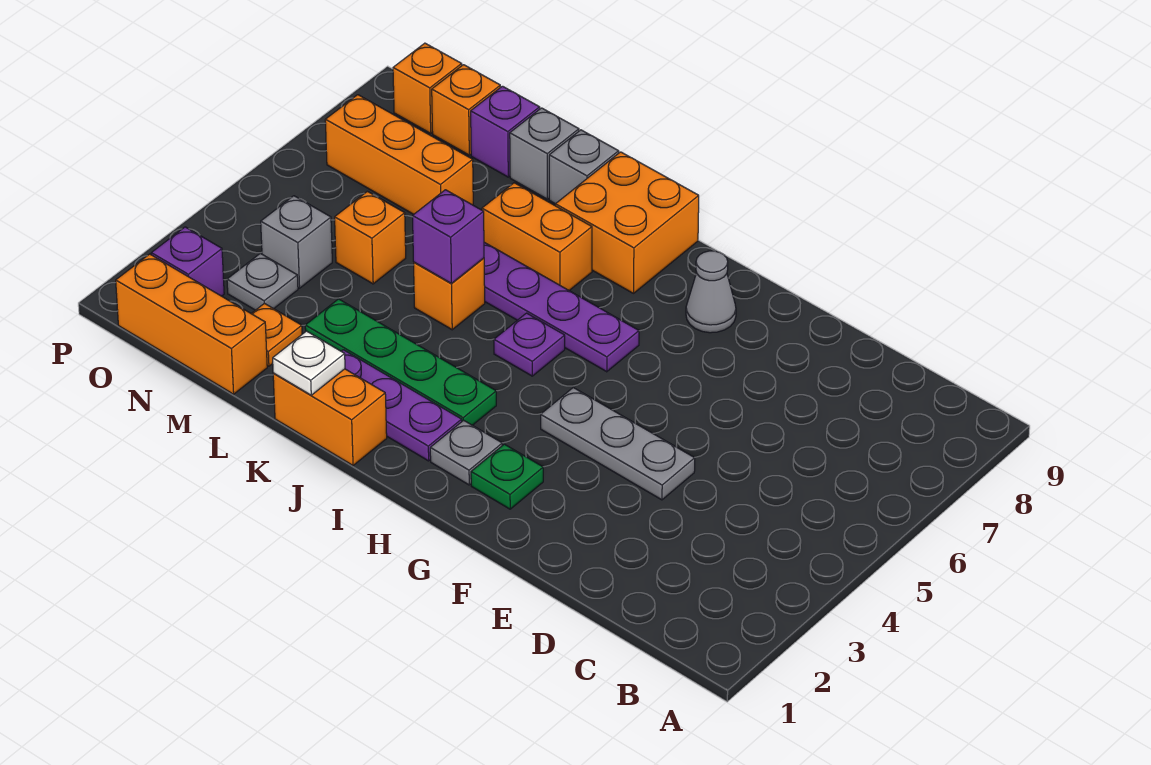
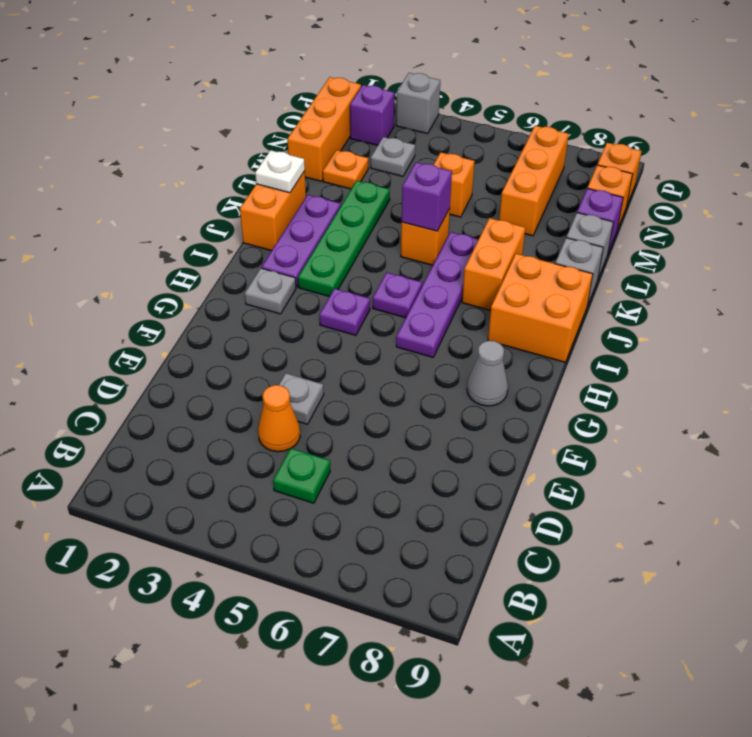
none -> orange 1x1 cone [258,385,300,452]
grey 1x3 plate [541,388,695,500] -> grey 1x1 plate [279,373,324,424]
green 1x1 plate [471,444,543,509] -> green 1x1 plate moved to [273,448,330,503]
none -> purple 1x1 plate [319,289,370,335]
grey 1x1 brick [261,196,332,288] -> grey 1x1 brick moved to [396,73,440,134]

